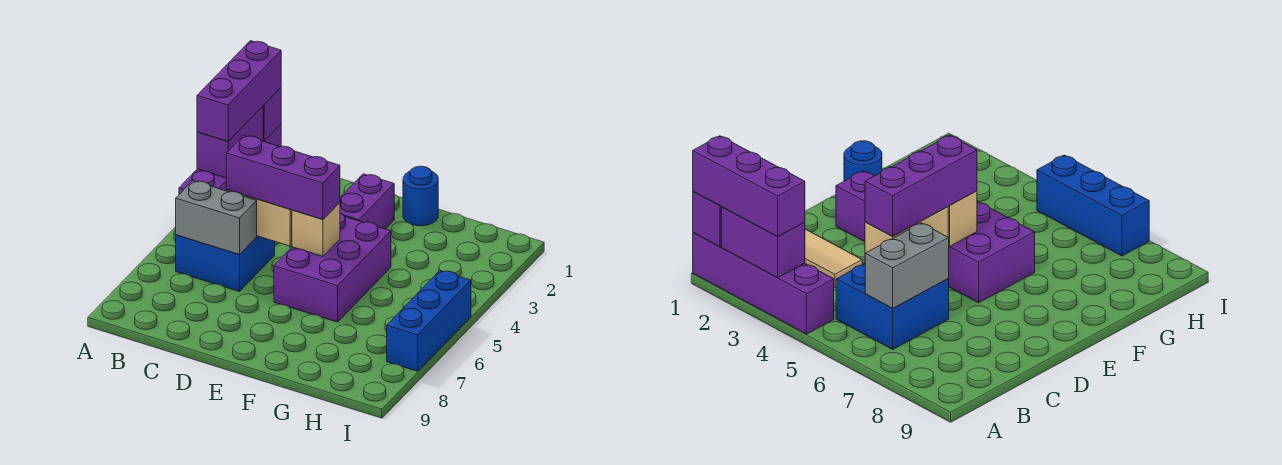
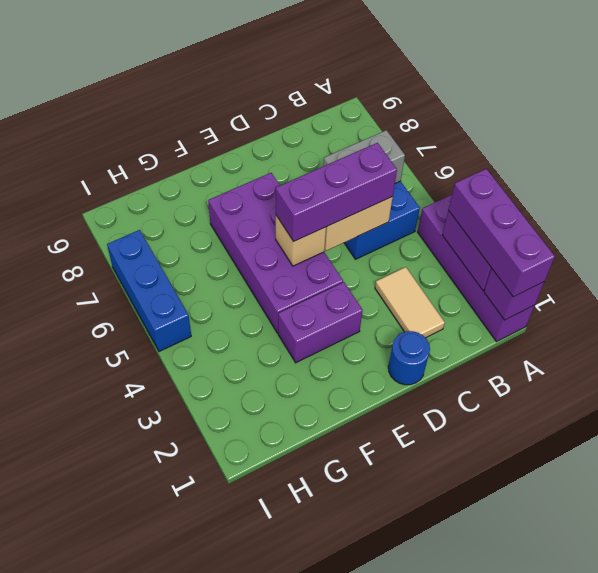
purple 1x2 brick [340,174,394,229] -> purple 1x2 brick turned to [278,282,363,363]
purple 2x3 brick [274,213,391,322] -> purple 2x4 brick [208,173,343,333]
blue 1x1 round brick [403,166,438,226] -> blue 1x1 round brick moved to [388,331,430,385]

